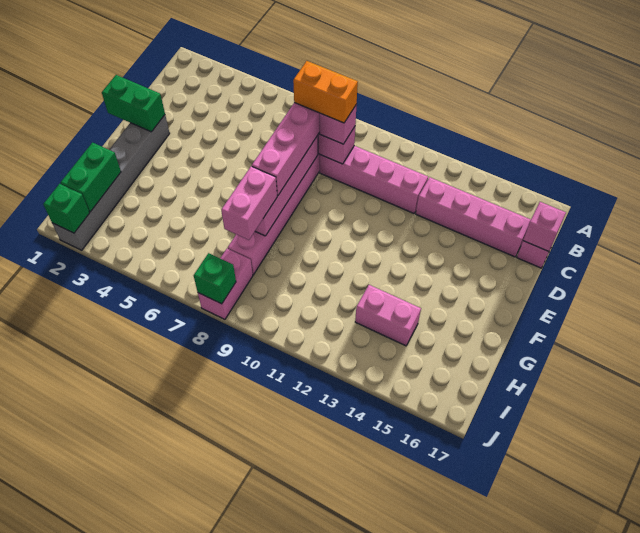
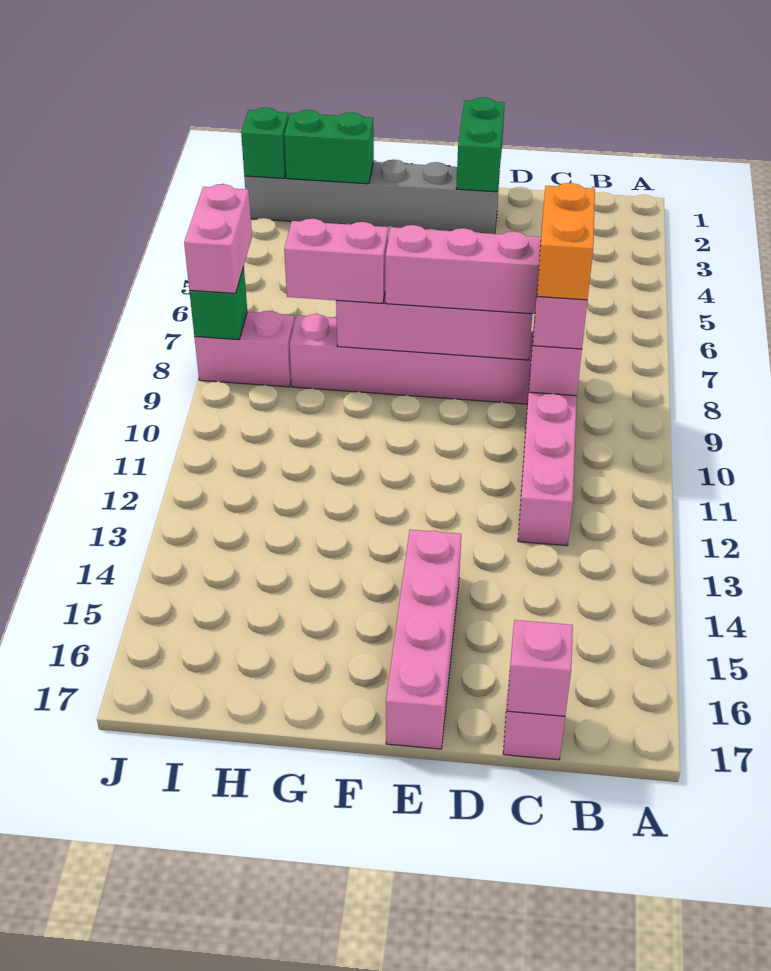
pink 1x4 brick [416,177,531,257] -> pink 1x4 brick moved to [386,530,461,749]
pink 1x2 brick [355,285,421,346] -> pink 1x2 brick moved to [184,184,252,293]

